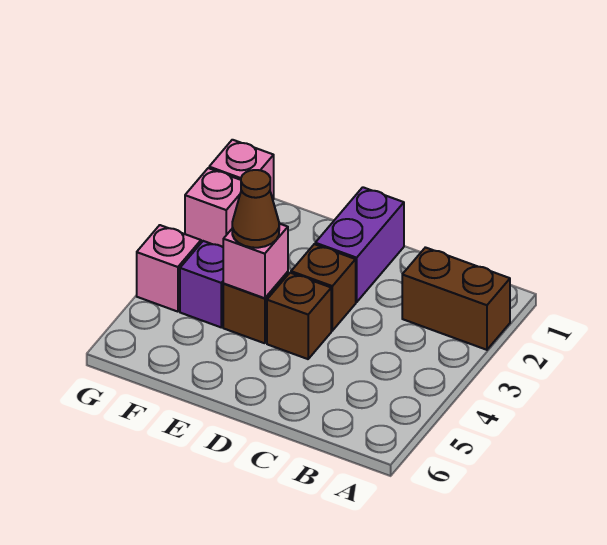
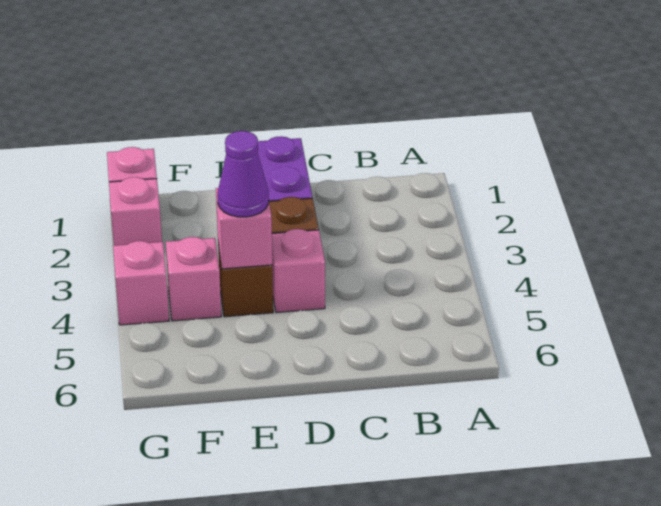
brown 1x2 brick [402,247,510,350] -> none
brown 1x1 brick [267,273,331,359] -> pink 1x1 brick [272,229,325,313]
brown 1x1 cone [232,170,279,248] -> purple 1x1 cone [218,131,269,217]
purple 1x1 brick [180,241,224,327] -> pink 1x1 brick [166,237,221,321]

